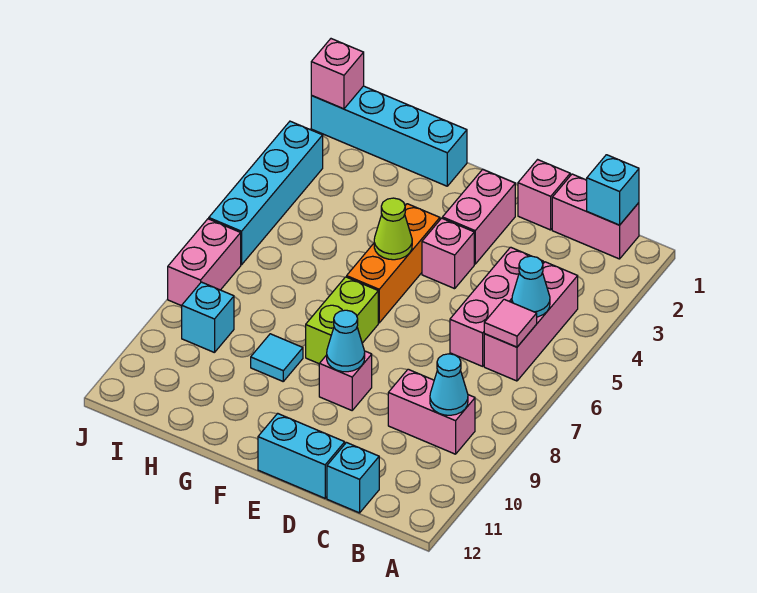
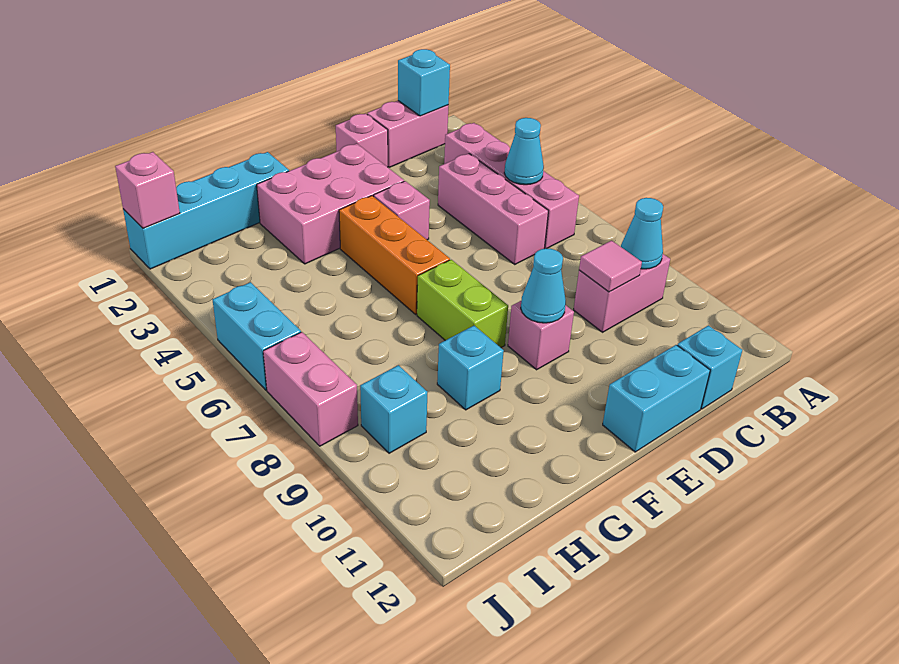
pink 1x3 brick [484,262,578,381] -> pink 1x4 brick [444,123,579,249]
pink 1x1 tile [484,299,537,347] -> pink 1x1 tile moved to [579,241,642,292]
pink 1x2 brick [443,169,515,264] -> pink 2x3 brick [257,144,404,264]
lime 1x1 cone [374,198,412,260] -> none
cyan 1x1 tile [251,334,303,381] -> cyan 1x1 brick [437,326,504,410]
cyan 1x4 brick [209,121,323,265] -> cyan 1x2 brick [212,282,301,390]

